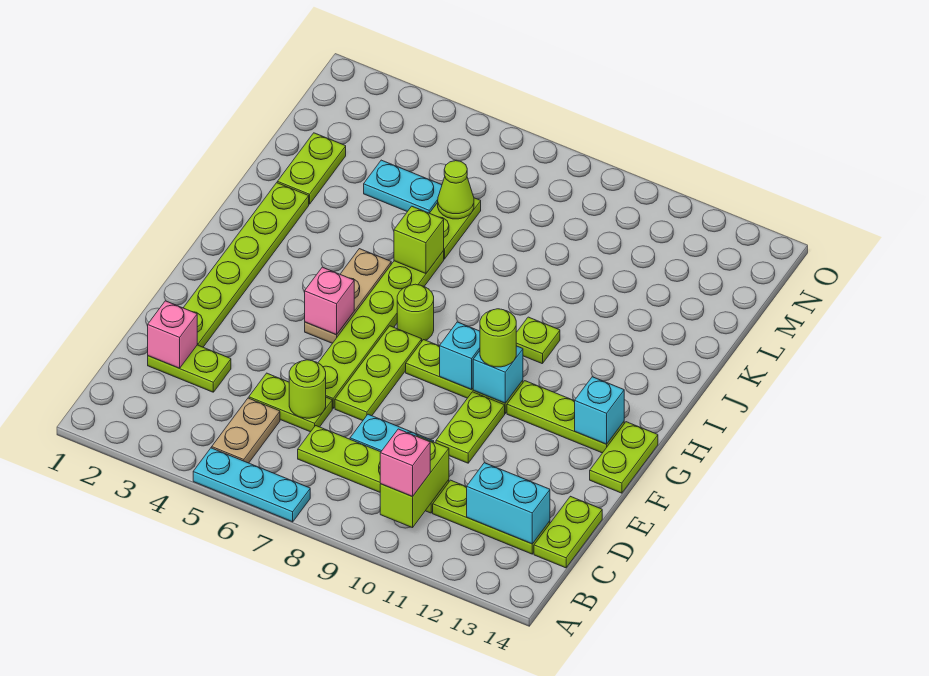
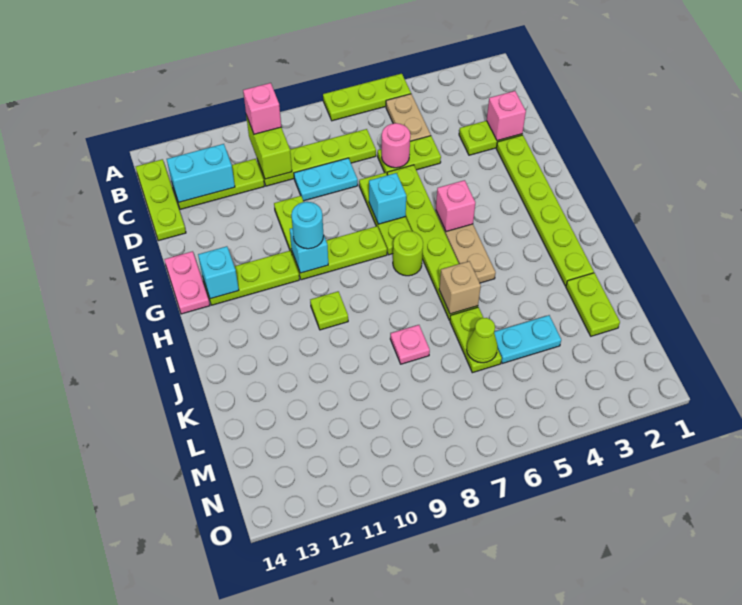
cyan 1x3 plate [193,448,310,522] -> lime 1x3 plate [323,74,411,121]
lime 1x2 plate [534,496,602,568] -> lime 1x3 plate [136,159,186,241]
lime 1x1 round brick [289,360,326,418] -> pink 1x1 round brick [382,123,410,168]
lime 1x2 plate [590,422,658,493] -> pink 1x2 plate [164,251,210,314]
cyan 1x1 brick [440,322,480,390] -> cyan 1x1 brick moved to [369,173,406,224]
lime 1x1 round brick [480,309,516,367] -> cyan 1x1 round brick [291,202,324,249]
lime 1x1 brick [394,206,444,274] -> tan 1x1 brick [439,261,481,314]
none -> pink 1x1 plate [390,325,430,364]

